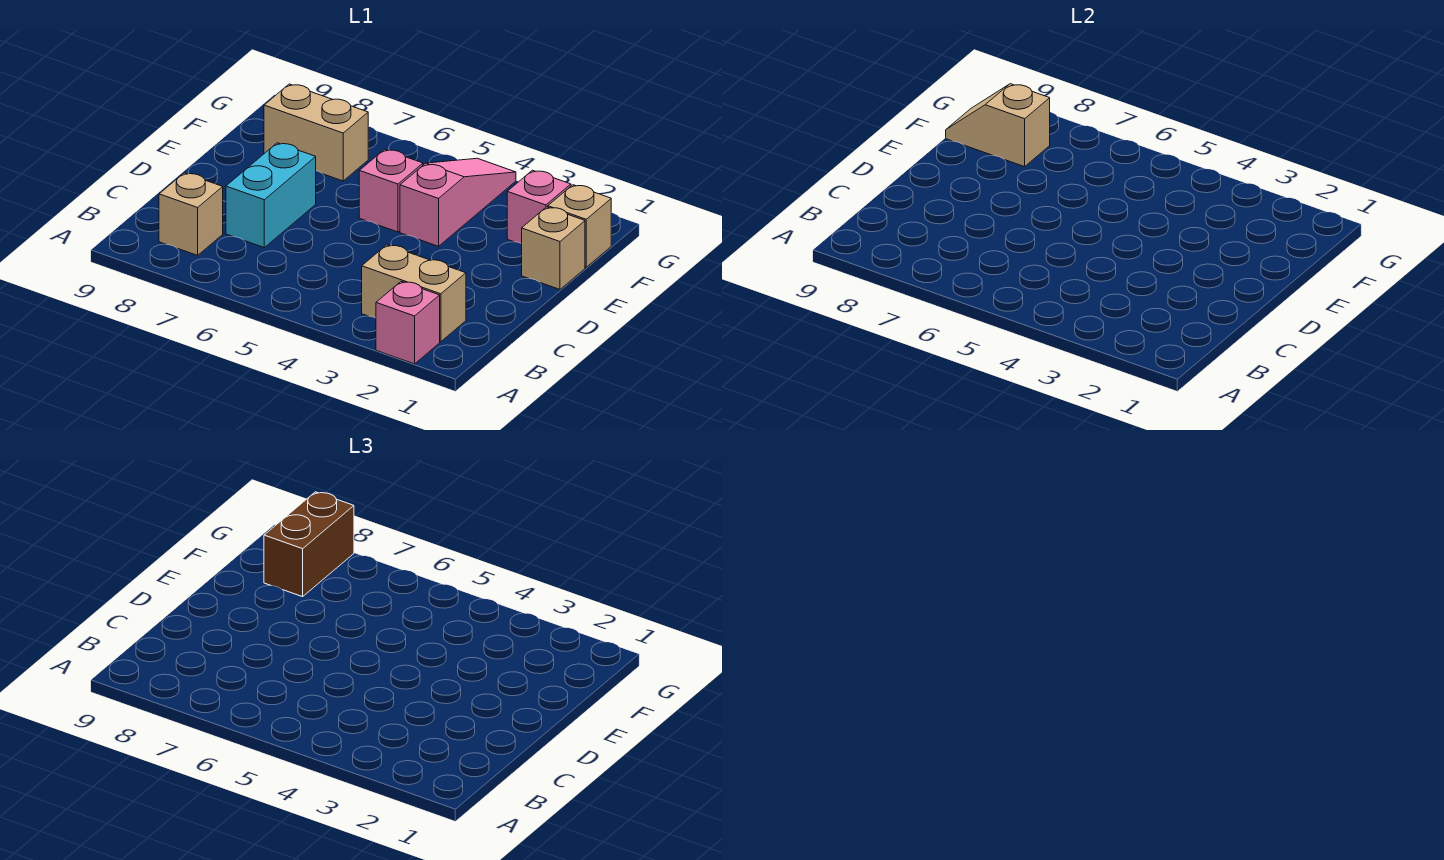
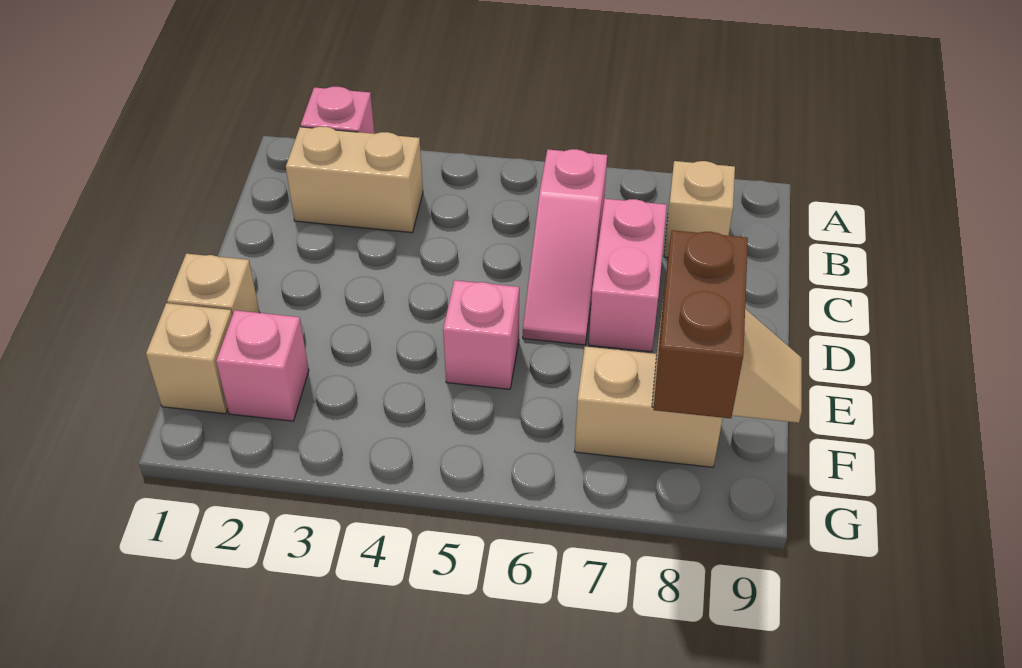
cyan 1x2 brick [226,143,316,247] -> pink 1x2 brick [589,199,667,352]
pink 1x3 slope [400,158,516,246] -> pink 1x3 slope moved to [523,149,607,345]

